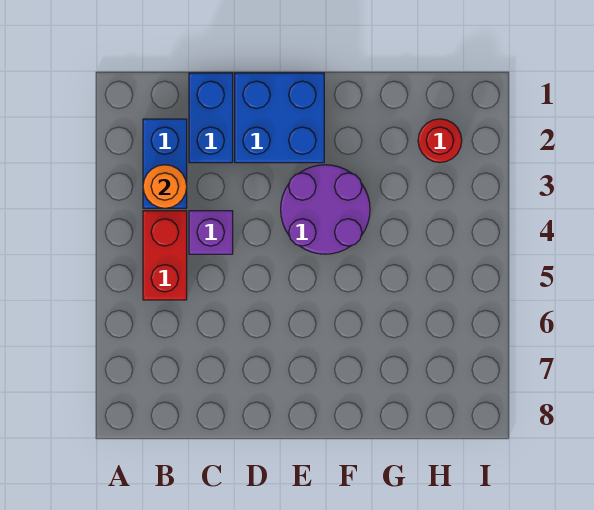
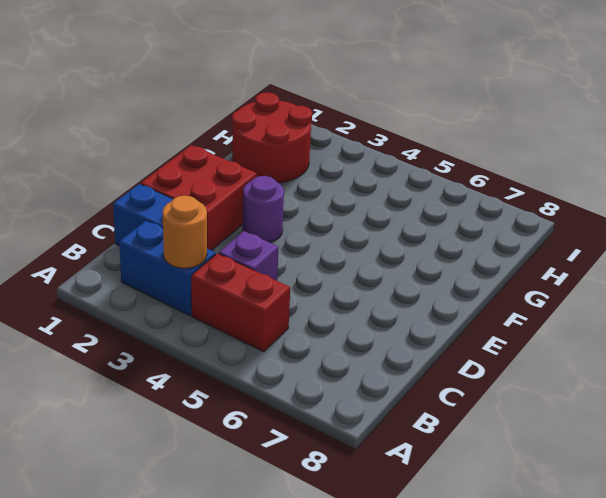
blue 2x2 brick [235,73,324,163] -> red 2x2 brick [141,145,257,251]
purple 2x2 round brick [281,165,370,254] -> purple 1x1 round brick [243,176,284,243]
red 1x1 round brick [418,119,462,162] -> red 2x2 round brick [232,93,312,183]

